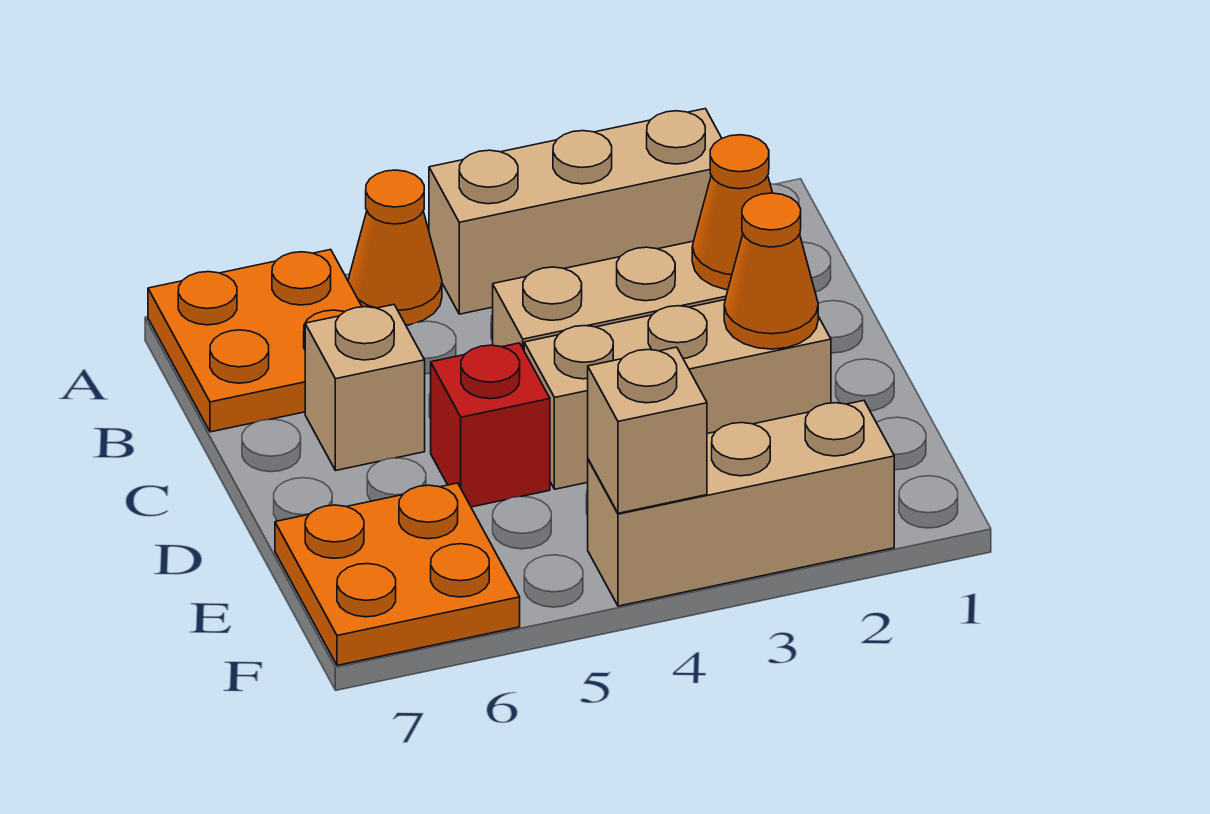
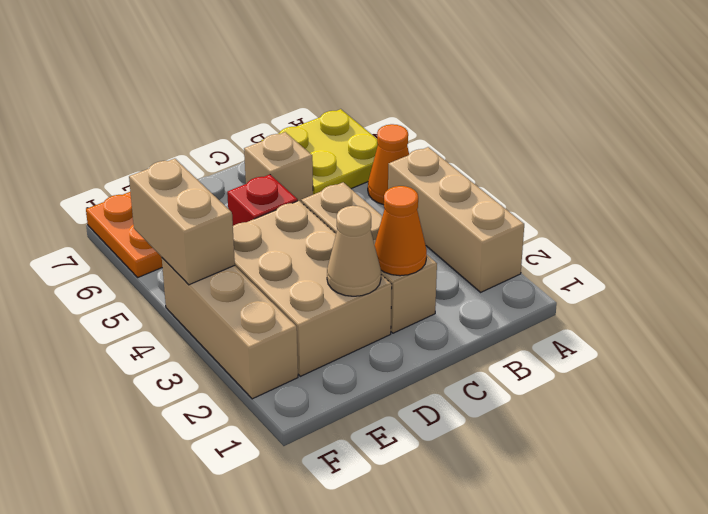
orange 2x2 plate [148,250,362,432] -> yellow 2x2 plate [261,109,378,195]
tan 1x3 brick [524,300,831,489] -> tan 2x3 brick [233,201,392,376]
orange 1x1 cone [724,193,818,349] -> tan 1x1 cone [327,206,381,296]
tan 1x1 brick [588,347,707,513] -> tan 1x2 brick [129,159,235,285]

